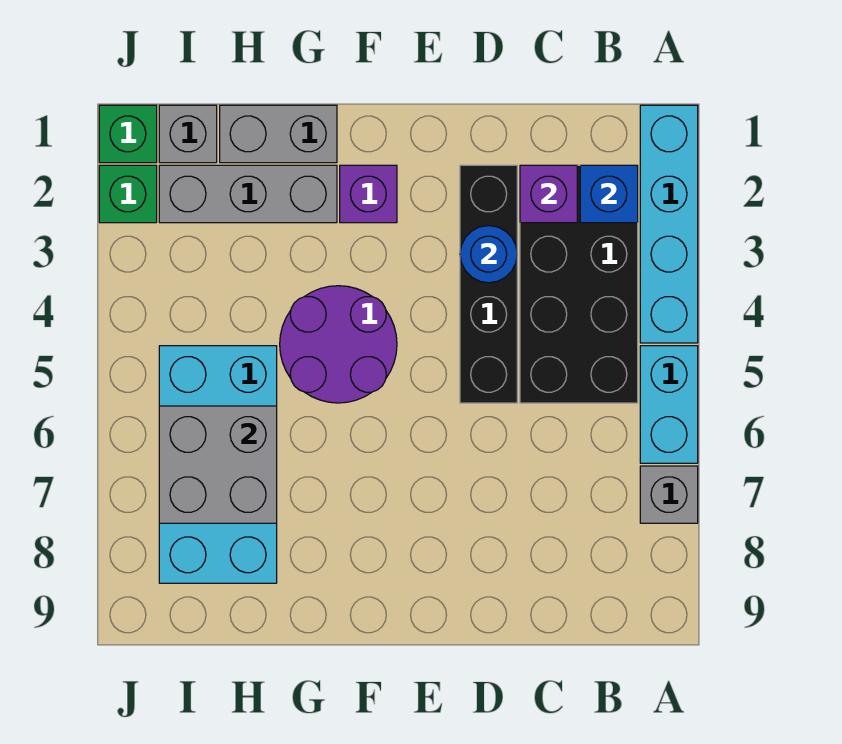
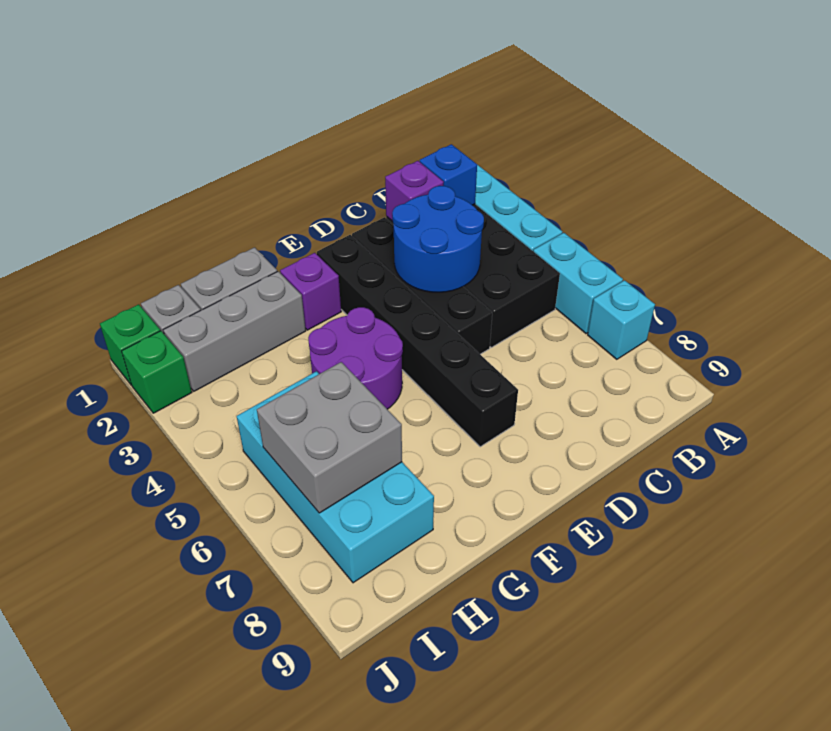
grey 1x1 brick [640,466,698,523] -> cyan 1x1 brick [588,280,655,359]
blue 1x1 round brick [460,226,517,283] -> blue 2x2 round brick [392,186,484,292]
none -> black 1x6 brick [317,235,518,447]

